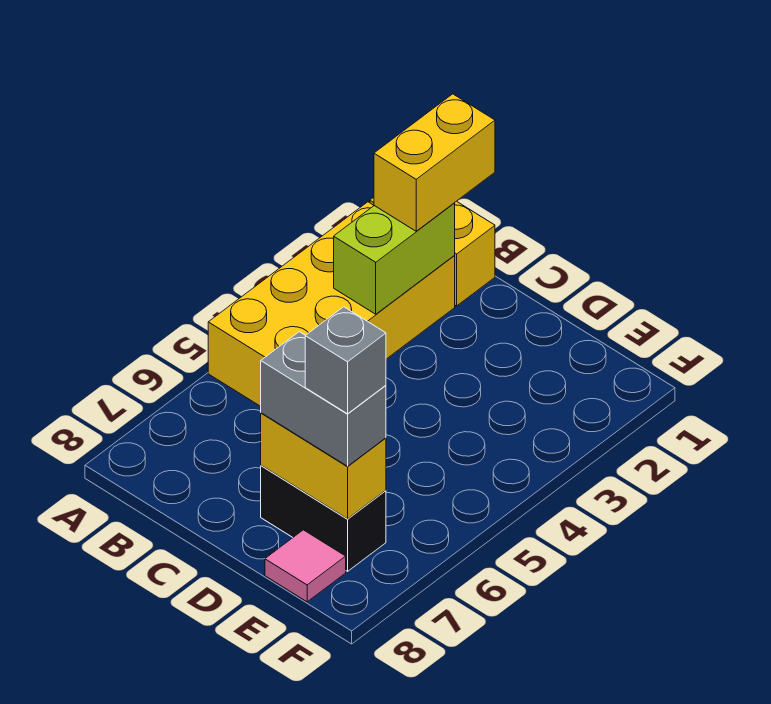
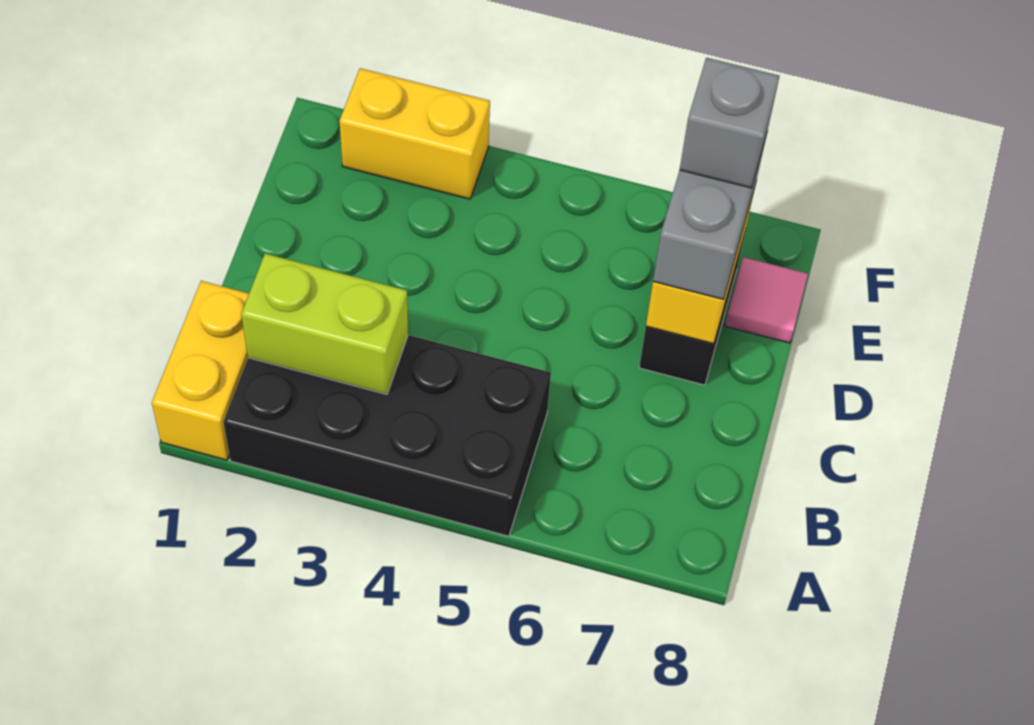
yellow 2x4 brick [208,202,455,406] -> black 2x4 brick [223,335,551,536]
yellow 1x2 brick [374,94,495,231] -> yellow 1x2 brick moved to [339,68,490,199]

